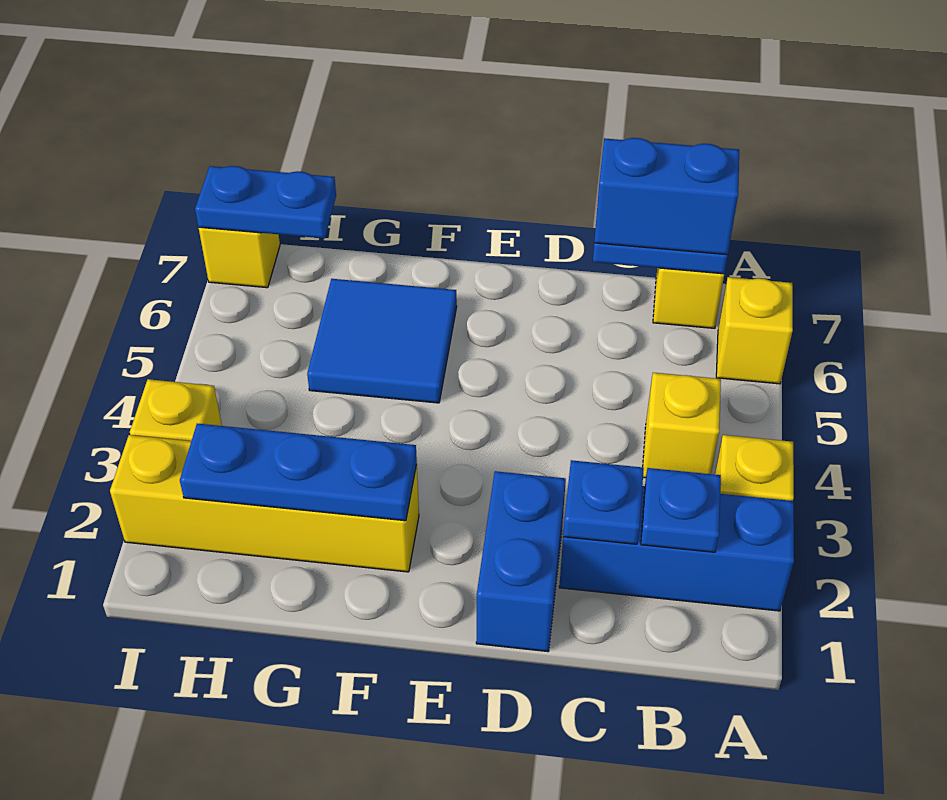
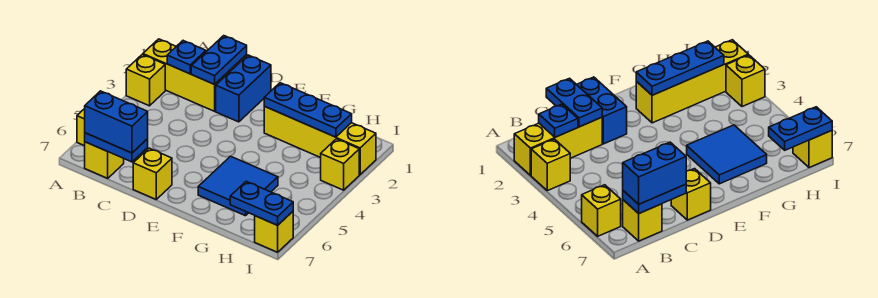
blue 1x3 brick [559,486,794,611] -> yellow 1x3 brick [143,39,230,111]
yellow 1x1 brick [643,373,721,478] -> yellow 1x1 brick moved to [133,148,172,199]
blue 1x1 plate [563,460,644,544] -> blue 1x2 plate [191,36,247,84]

